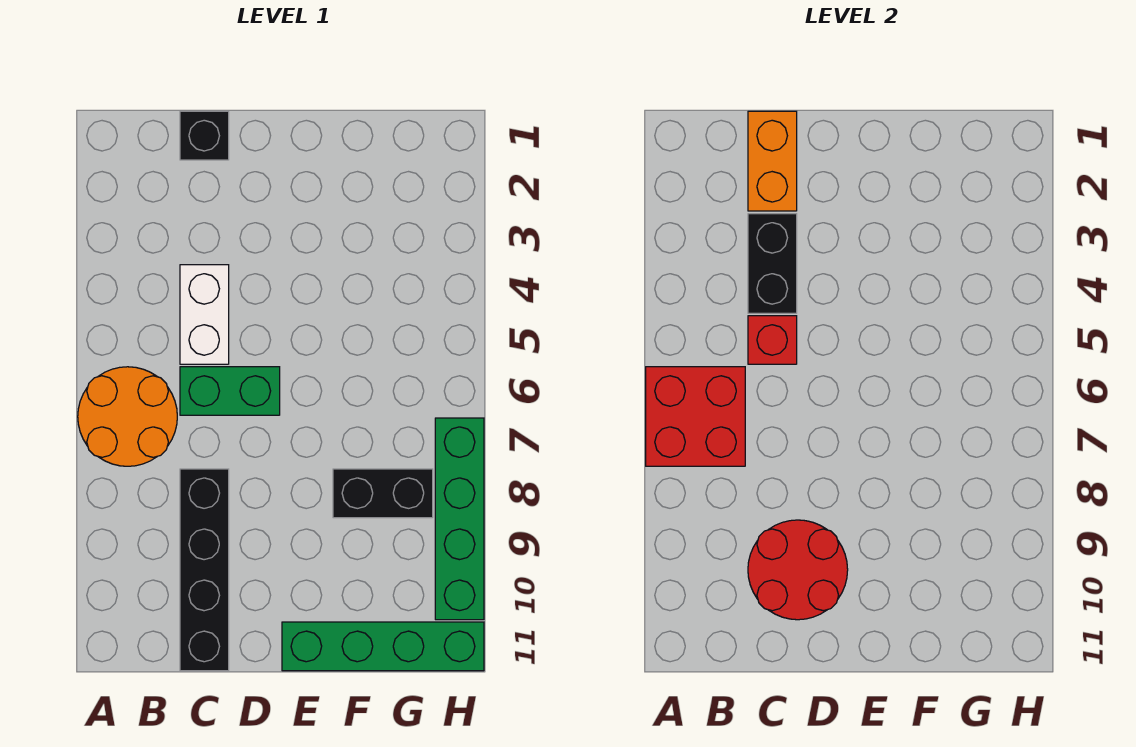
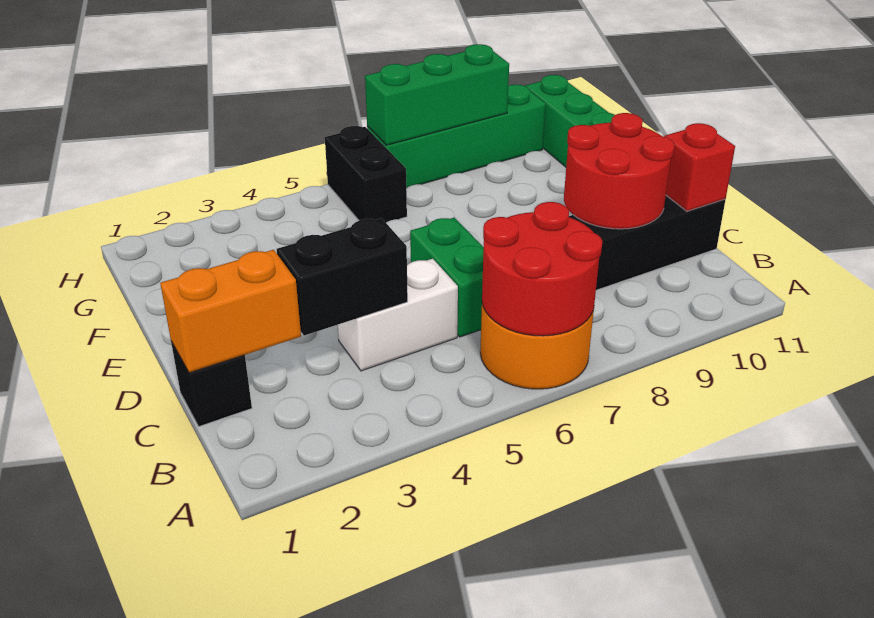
red 2x2 brick [646,367,745,466] -> red 2x2 round brick [482,202,602,336]
red 1x1 brick [748,316,797,364] -> red 1x1 brick moved to [664,123,735,211]
black 1x2 brick [333,469,433,518] -> black 1x2 brick moved to [325,126,407,222]
none -> green 1x3 brick [365,44,509,145]

